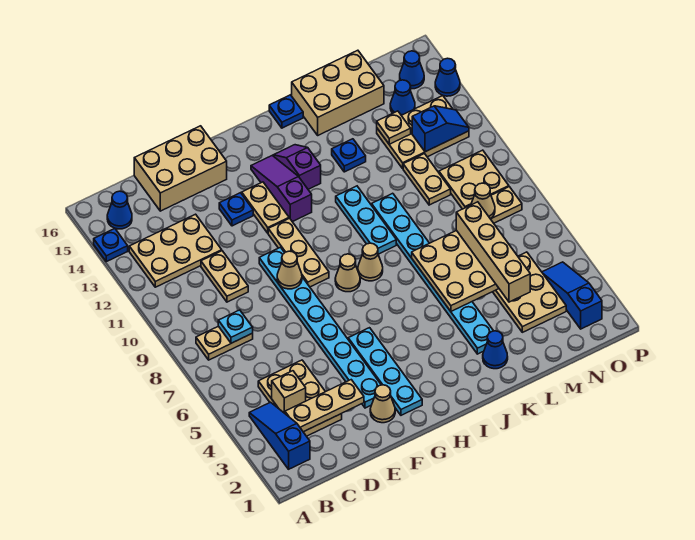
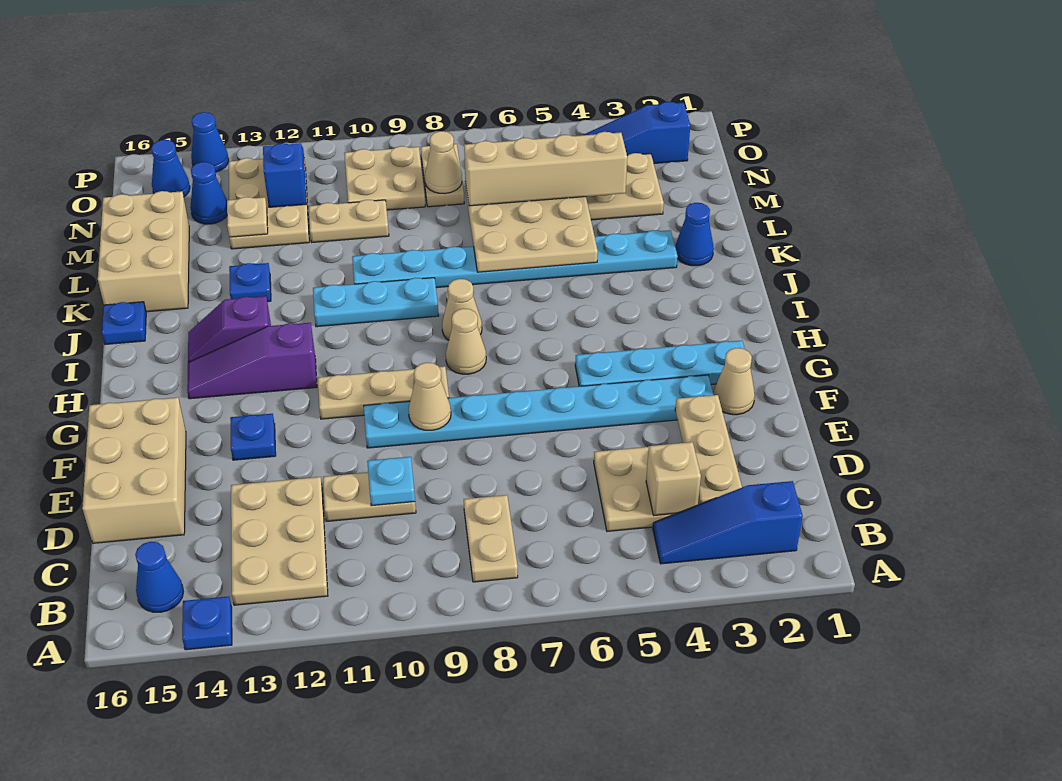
cyan 1x1 plate [218,310,253,343] -> cyan 1x1 plate moved to [367,457,415,506]
tan 1x2 plate [242,182,289,233] -> none

